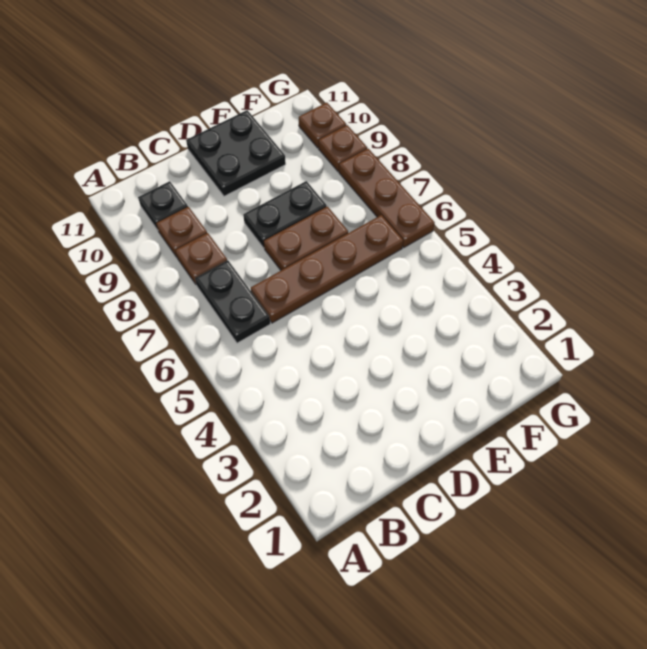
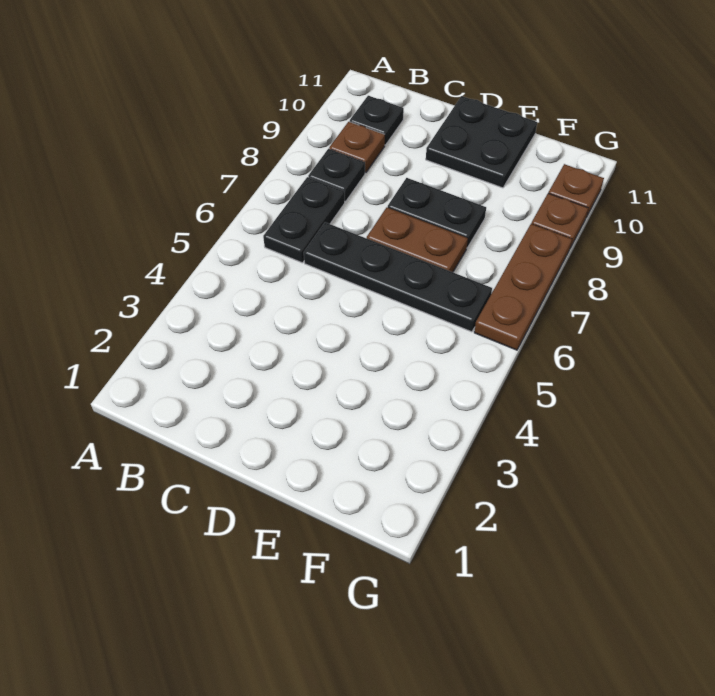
brown 1x1 plate [175,233,227,284] -> black 1x1 plate [308,149,365,201]
brown 1x4 plate [251,215,403,323] -> black 1x4 plate [304,222,492,332]

